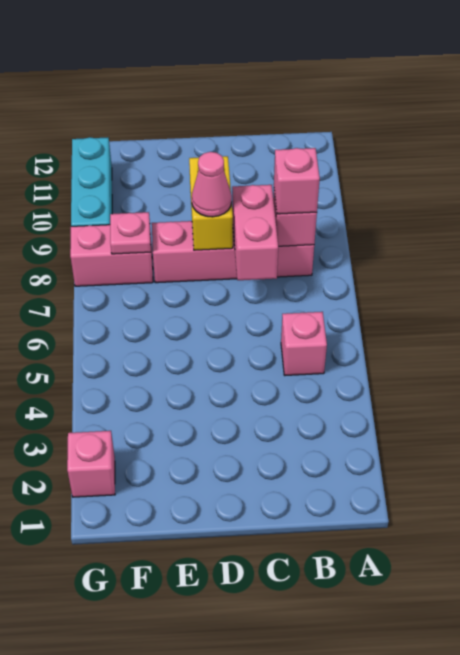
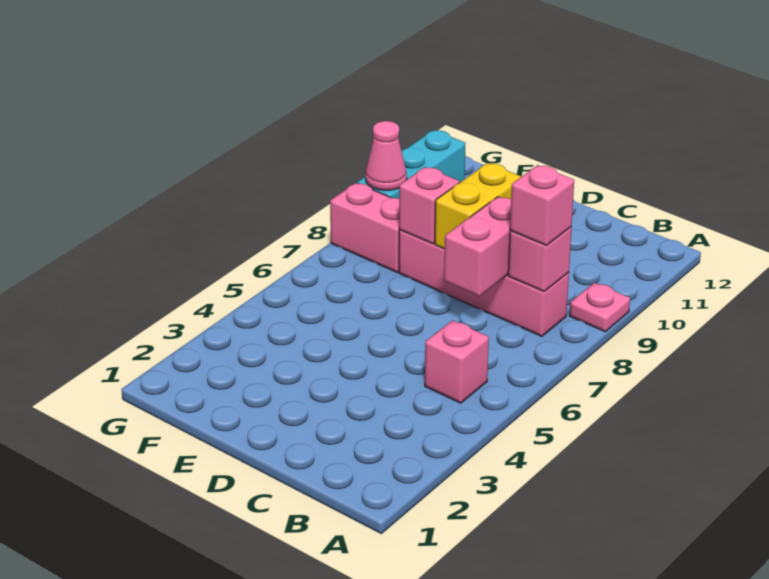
pink 1x1 cone [192,152,232,217] -> pink 1x1 cone moved to [366,121,407,191]
pink 1x1 plate [110,212,151,254] -> pink 1x1 plate moved to [569,283,630,332]
pink 1x1 brick [67,431,115,497] -> pink 1x1 brick moved to [399,167,459,244]

